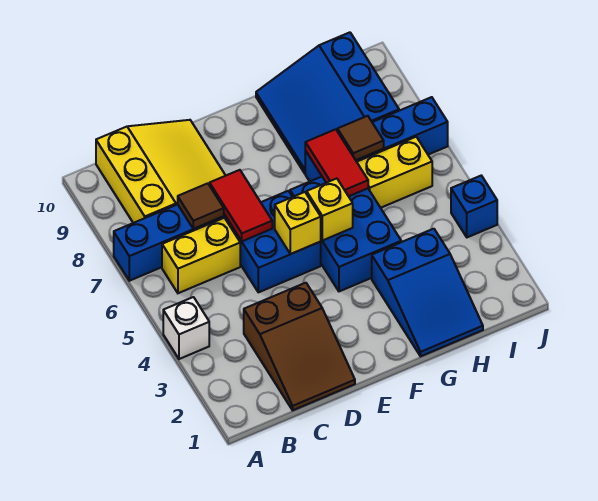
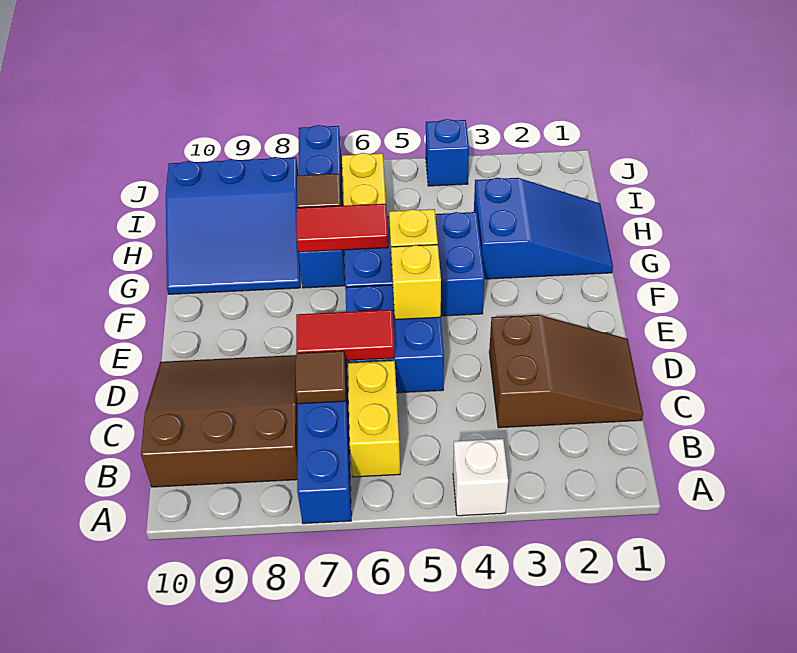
yellow 3x3 slope [96,120,226,223] -> brown 3x3 slope [141,355,298,487]

